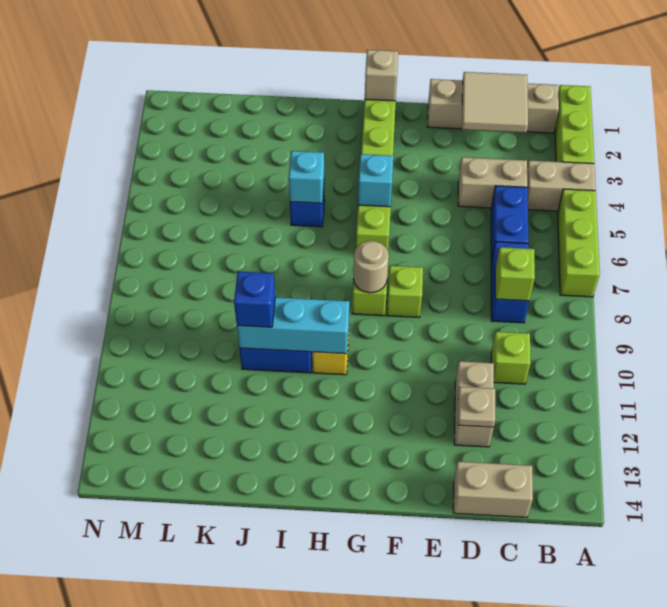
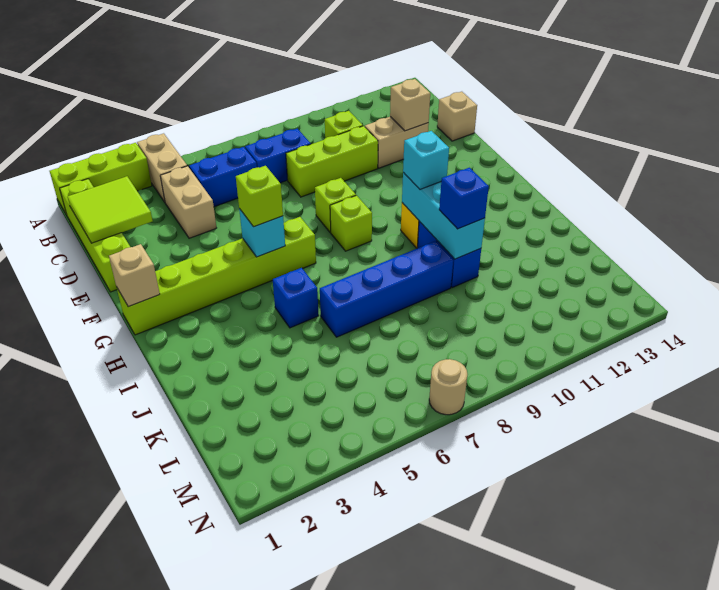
lime 1x3 brick [558,189,600,297] -> lime 1x3 brick moved to [286,126,378,197]
tan 1x4 brick [428,79,559,133] -> lime 1x4 brick [60,179,130,292]
tan 2x2 tile [462,72,528,133] -> lime 2x2 tile [68,176,153,243]
lime 1x1 brick [495,247,535,301] -> lime 1x1 brick moved to [236,166,283,227]
tan 1x2 brick [453,462,533,517] -> tan 1x1 brick [437,92,477,141]
tan 1x1 plate [458,387,495,427] -> tan 1x1 brick [390,79,430,131]
tan 1x1 round brick [354,241,389,293] -> tan 1x1 round brick moved to [429,359,467,415]
cyan 1x1 brick [289,151,324,203] -> cyan 1x1 brick moved to [403,131,449,189]
none -> blue 1x4 brick [320,241,453,337]

